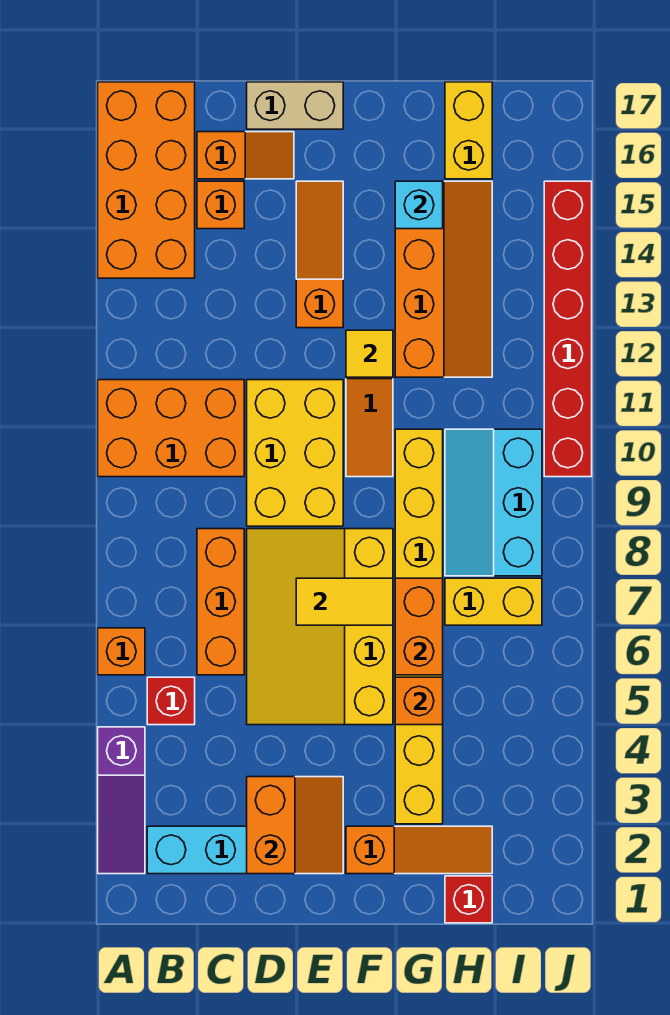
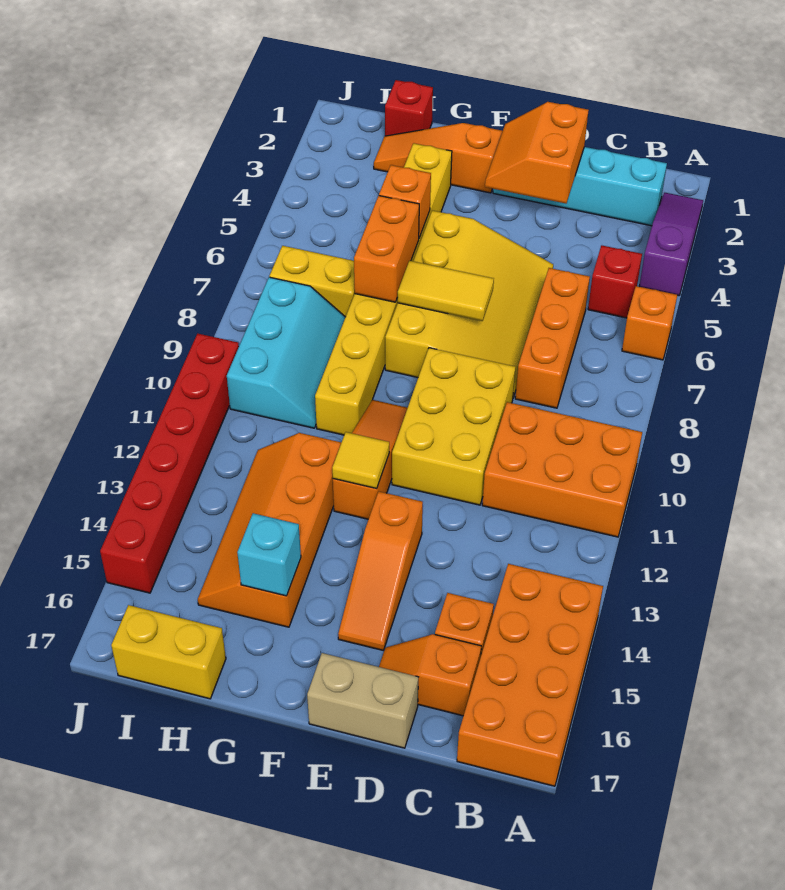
yellow 1x2 brick [445,82,492,179] -> yellow 1x2 brick turned to [111,605,226,699]

